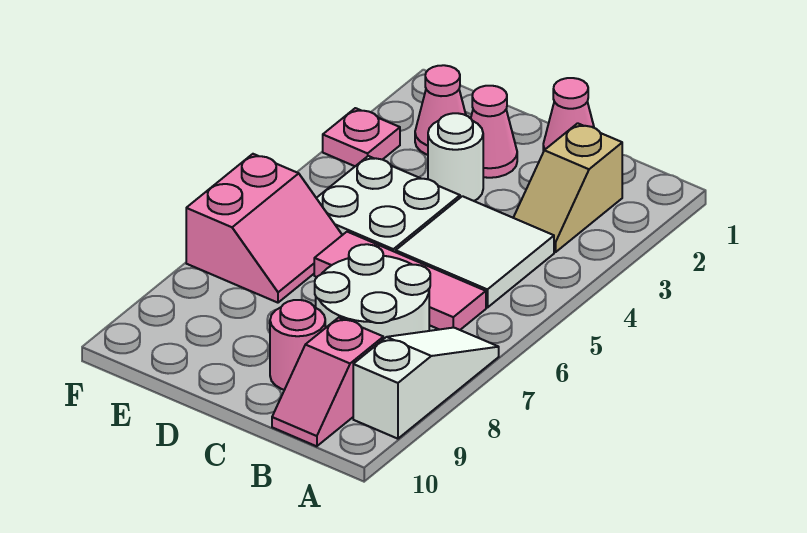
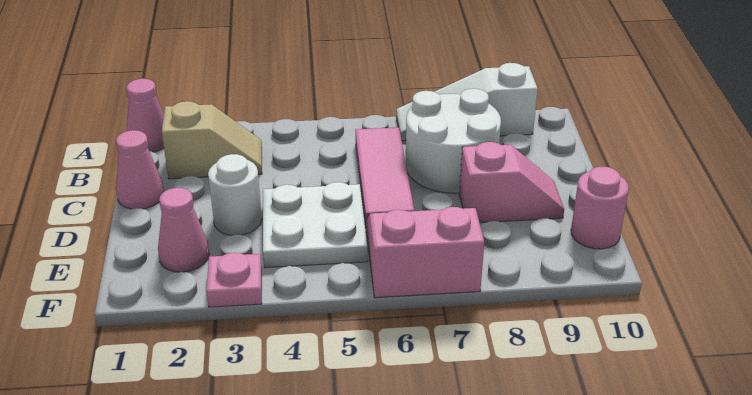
white 2x2 tile [396,196,554,308] -> none
pink 1x2 slope [272,318,383,446] -> pink 1x2 slope moved to [459,142,564,223]
pink 1x1 round brick [270,300,325,390] -> pink 1x1 round brick moved to [571,167,629,249]
pink 1x1 cone [471,86,517,178] -> pink 1x1 cone moved to [126,79,164,152]

